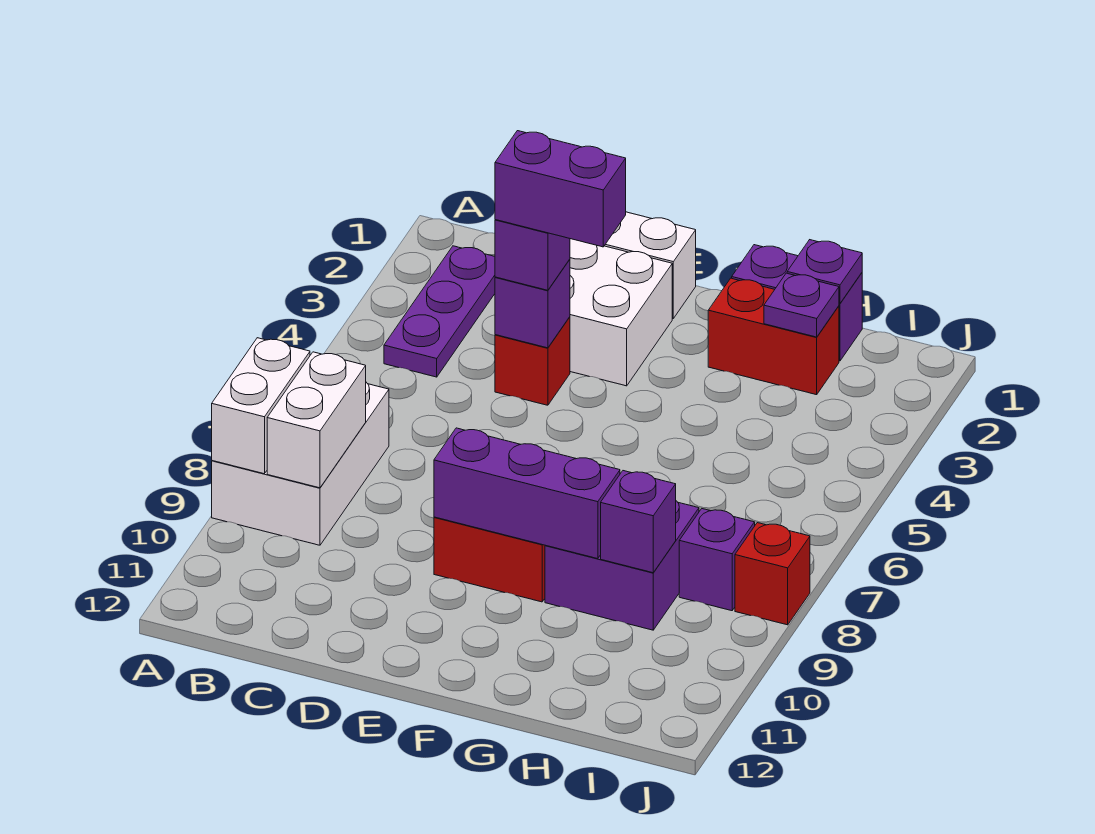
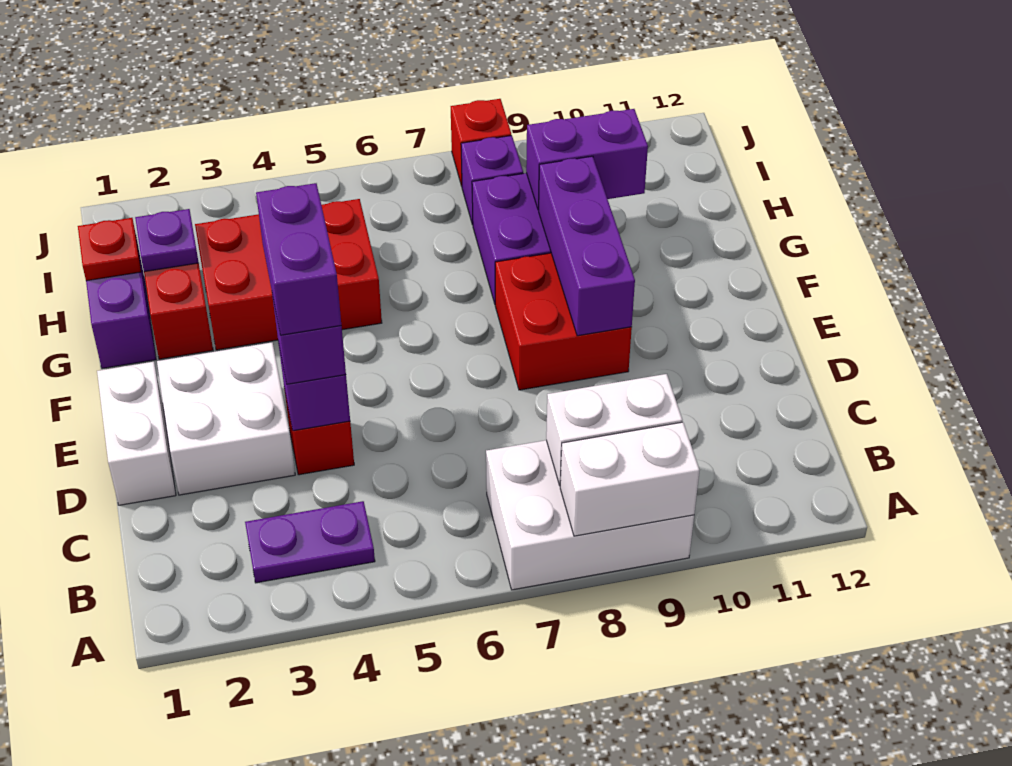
purple 1x3 plate [384,246,495,377] -> purple 1x2 plate [245,501,375,583]
none -> red 2x3 brick [195,199,382,350]
purple 1x1 plate [787,240,862,303] -> red 1x1 plate [78,218,141,281]
purple 1x1 brick [601,471,676,573] -> purple 1x2 brick [526,109,648,210]

